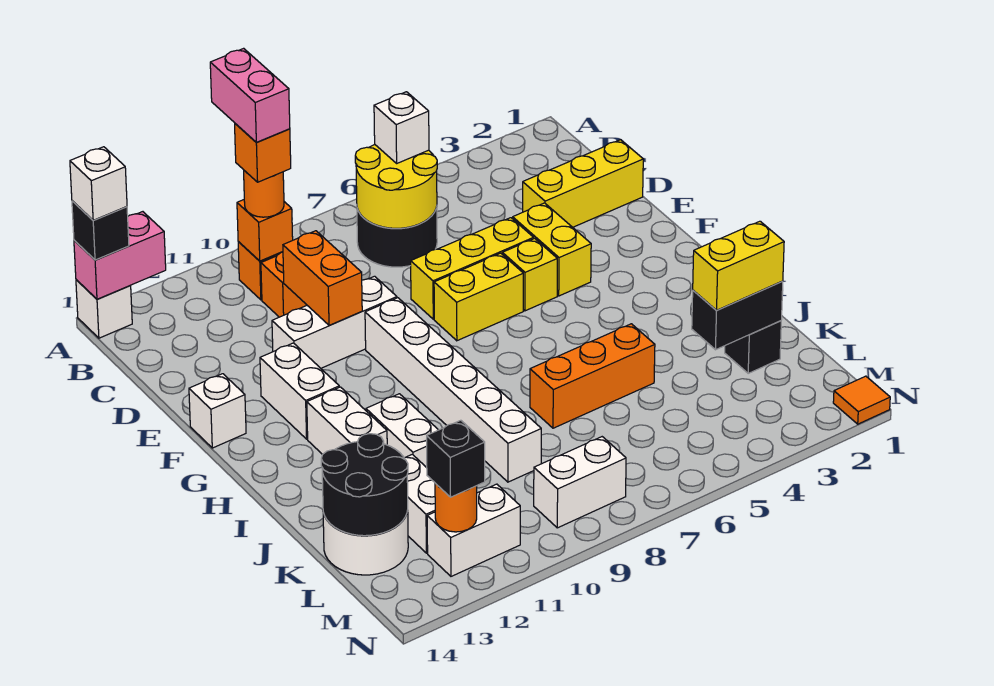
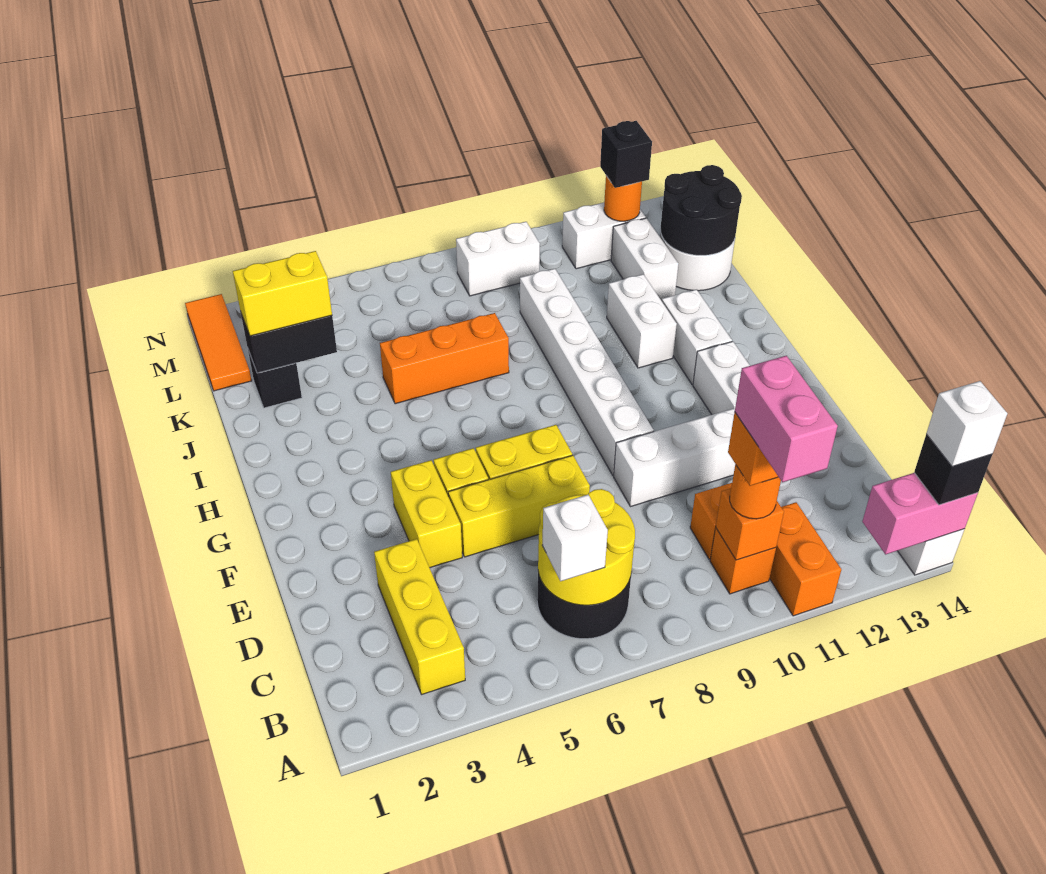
yellow 1x3 brick [523,140,643,227] -> yellow 1x3 brick turned to [374,539,465,695]
orange 1x2 brick [283,231,362,326] -> orange 1x2 brick moved to [770,502,841,616]
white 1x1 brick [189,374,246,448] -> none
orange 1x1 tile [833,376,890,424] -> orange 1x3 tile [185,294,252,391]

